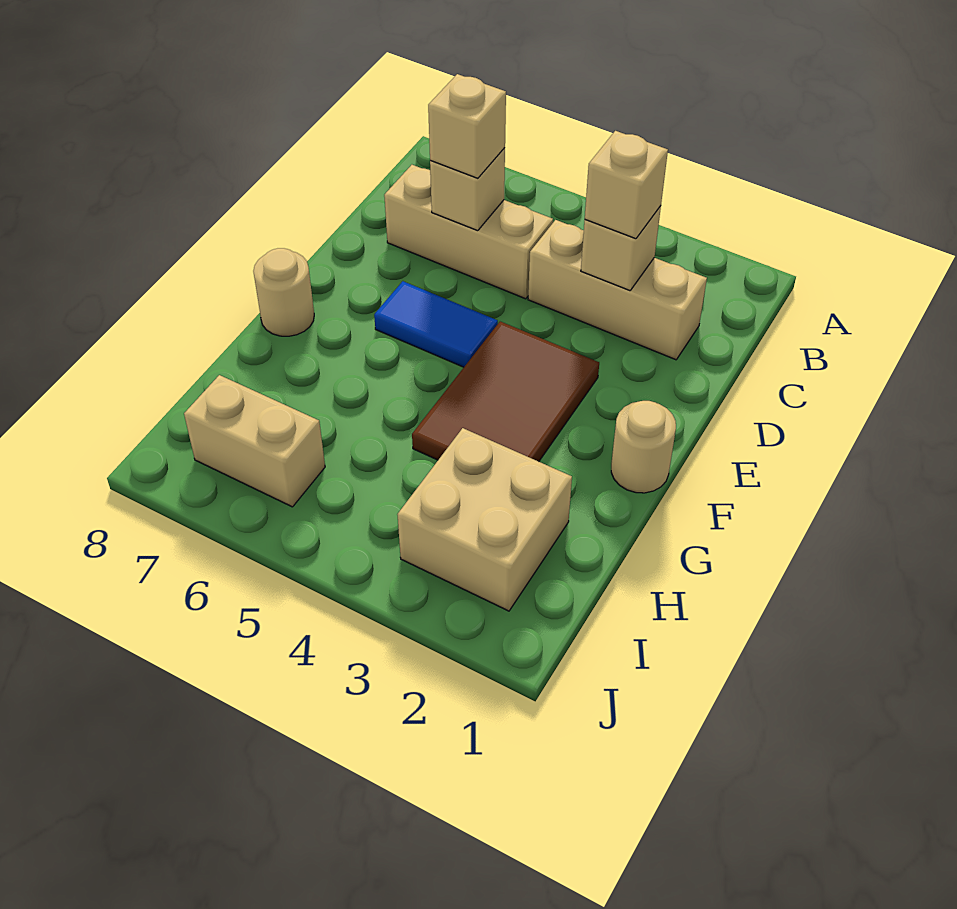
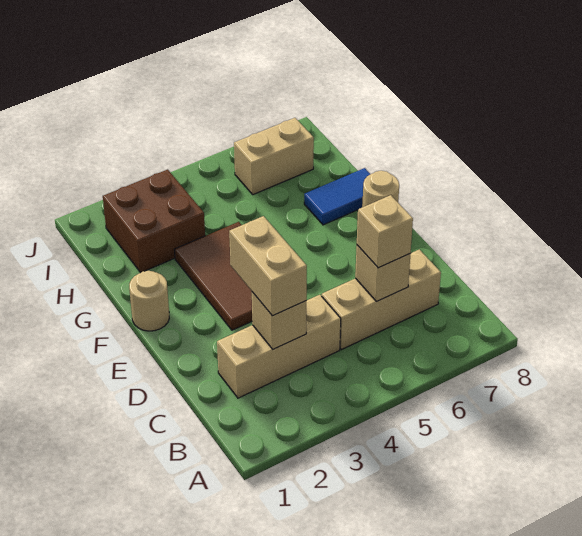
tan 1x1 brick [585,131,668,239] -> tan 1x2 brick [229,216,307,316]
blue 1x2 tile [374,281,498,367] -> blue 1x2 tile moved to [304,168,370,225]
tan 2x2 brick [397,428,572,611] -> brown 2x2 brick [103,170,205,272]

